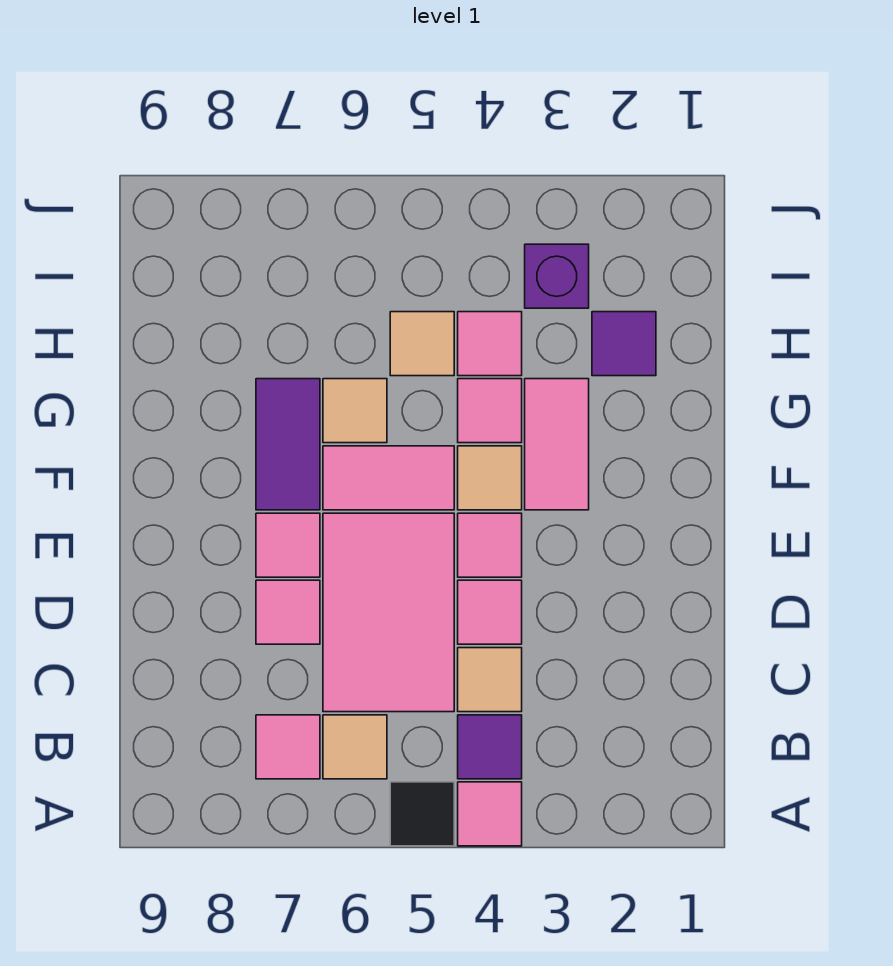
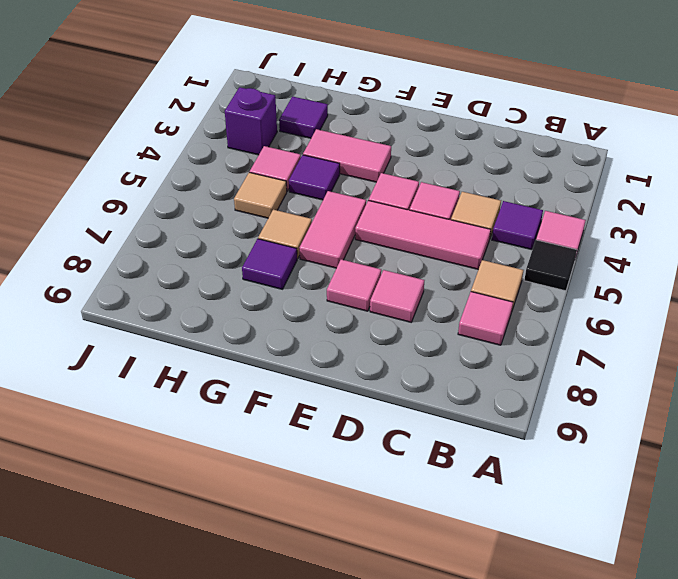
pink 2x3 tile [323,513,454,712] -> pink 1x3 tile [355,200,491,269]
tan 1x1 tile [458,446,522,510] -> none
purple 1x2 tile [256,379,320,510] -> purple 1x1 tile [242,239,297,289]
pink 1x1 tile [458,379,522,443] -> purple 1x1 tile [289,155,340,200]

